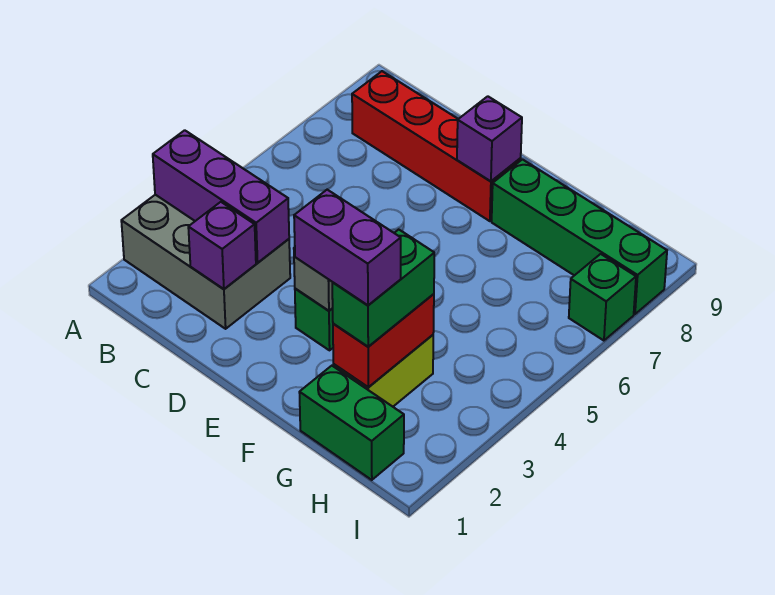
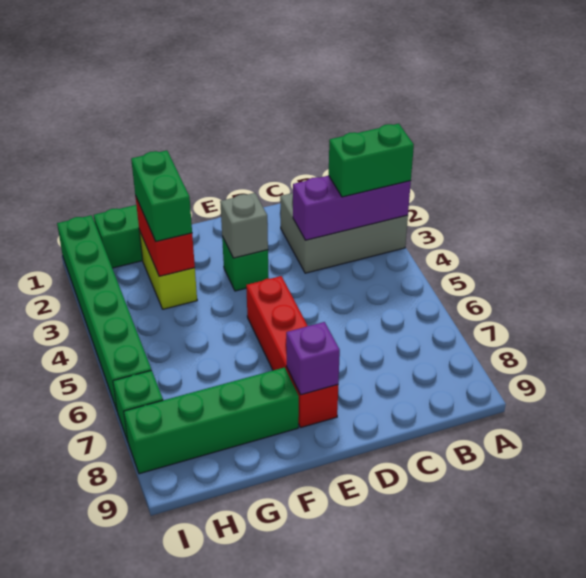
none -> green 1x2 brick [329,124,414,197]
red 1x4 brick [352,71,521,221] -> red 1x4 brick turned to [246,276,338,428]
purple 1x1 brick [188,202,256,289] -> none
purple 1x2 brick [294,190,401,305] -> none
none -> green 1x6 brick [57,215,151,410]

